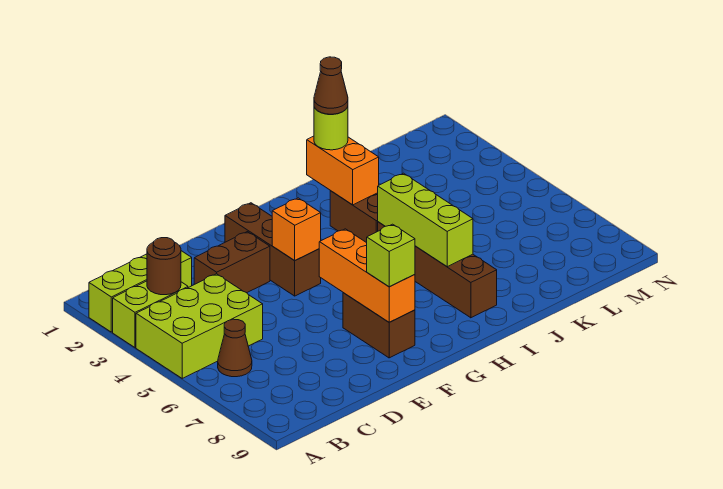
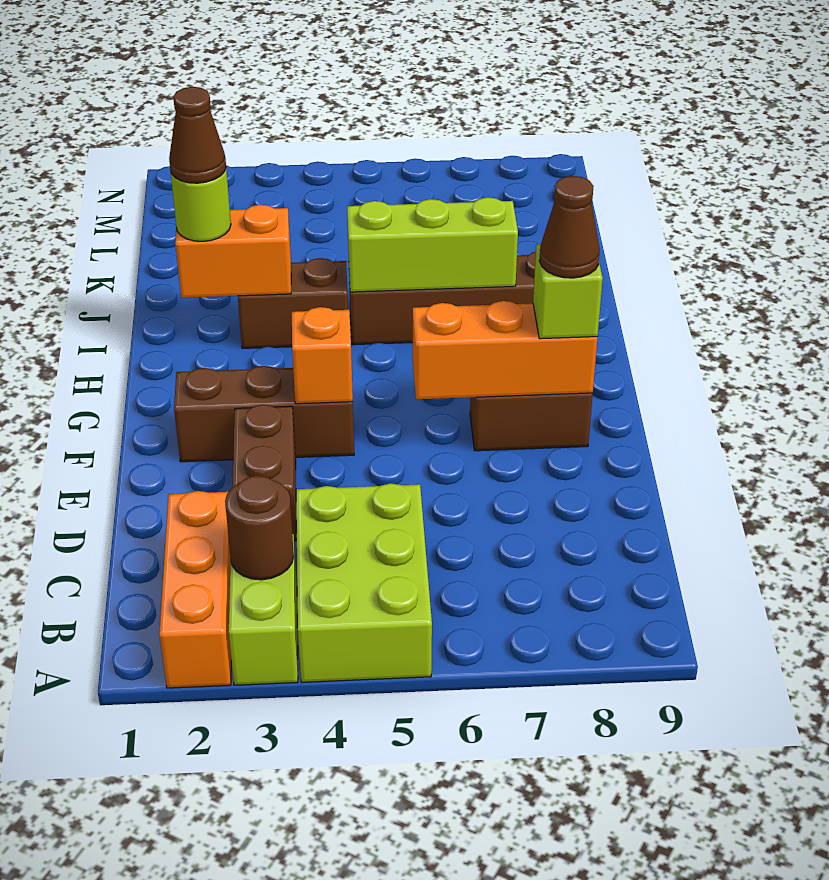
lime 1x3 brick [89,251,192,332] -> orange 1x3 brick [159,491,231,688]
brown 1x1 cone [218,319,252,377] -> brown 1x1 cone moved to [539,176,600,278]

